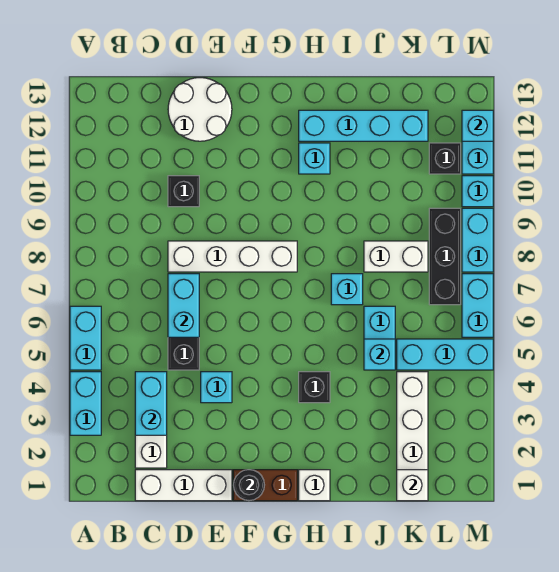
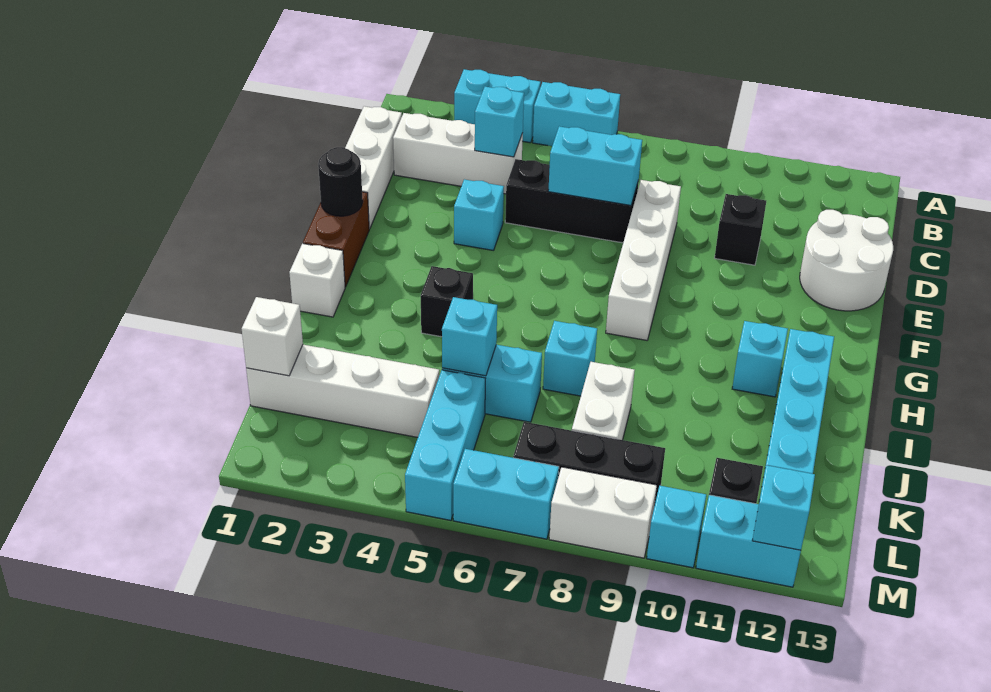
cyan 1x2 brick [135,372,167,435] -> cyan 1x1 brick [475,87,524,157]
cyan 1x2 brick [462,208,493,272] -> white 1x2 brick [549,467,657,558]

